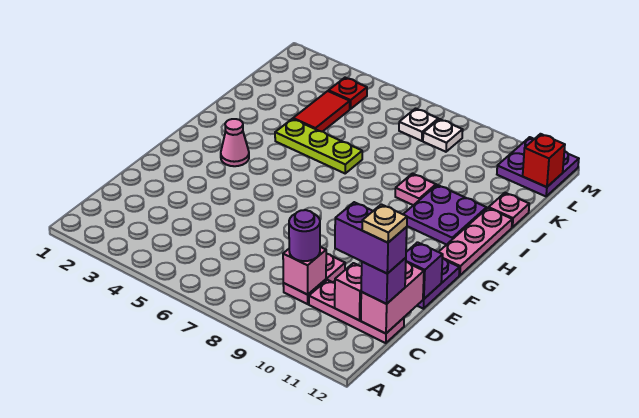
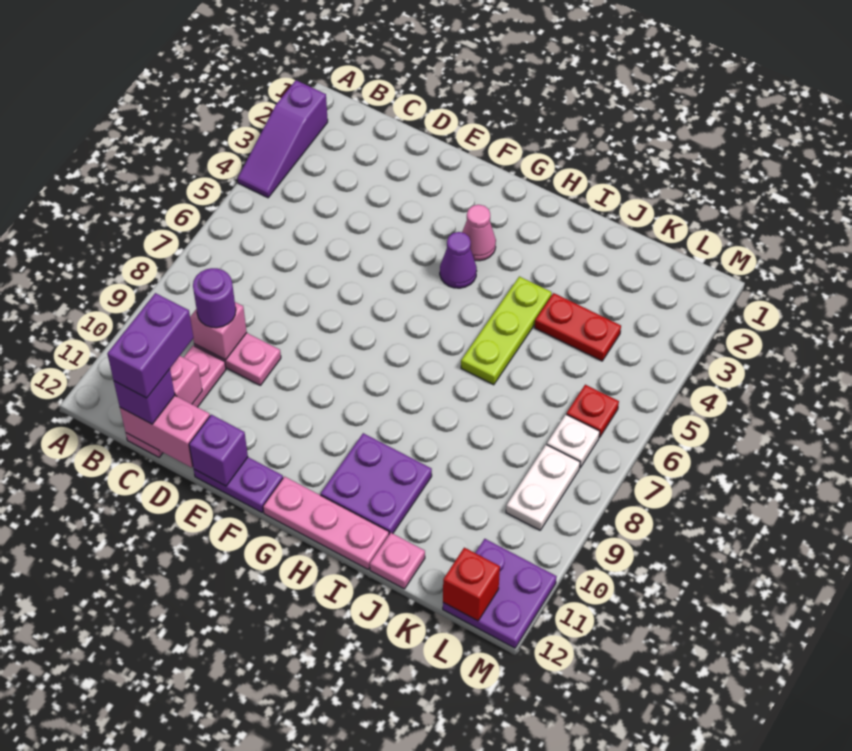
none -> purple 1x3 slope [238,80,328,198]
tan 1x1 plate [362,204,407,243] -> none
none -> purple 1x1 cone [440,232,477,288]
pink 1x1 plate [395,174,436,205] -> none
red 1x2 tile [293,91,350,132] -> red 1x2 plate [535,293,621,361]
red 1x1 plate [328,78,367,109] -> red 1x1 plate moved to [566,385,619,438]
white 1x1 plate [423,119,463,152] -> white 1x2 plate [506,445,580,530]

